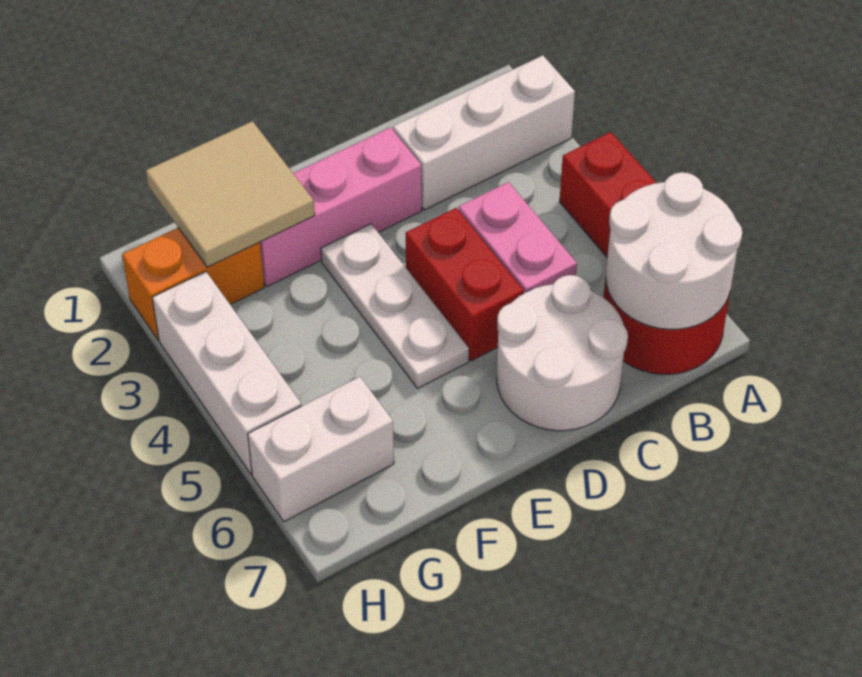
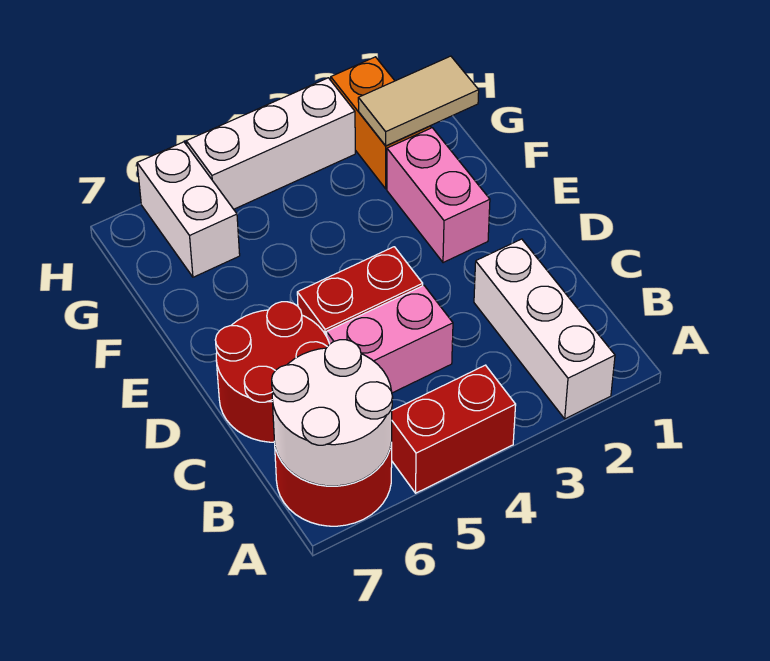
white 2x2 round brick [497,275,628,431] -> red 2x2 round brick [215,302,329,442]
pink 1x3 brick [260,127,422,287] -> pink 1x2 brick [387,128,490,263]
white 1x3 plate [321,224,469,389] -> none
tan 2x2 tile [146,121,315,267] -> tan 1x2 tile [358,56,479,146]

